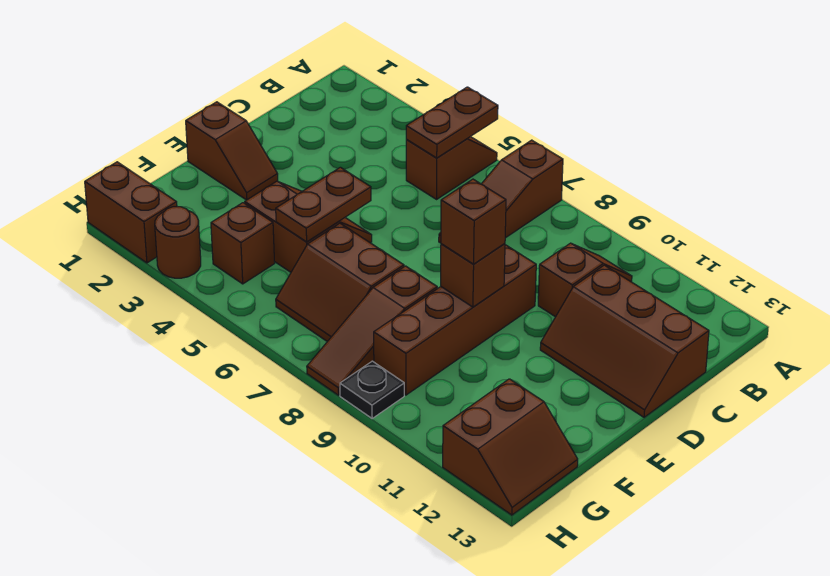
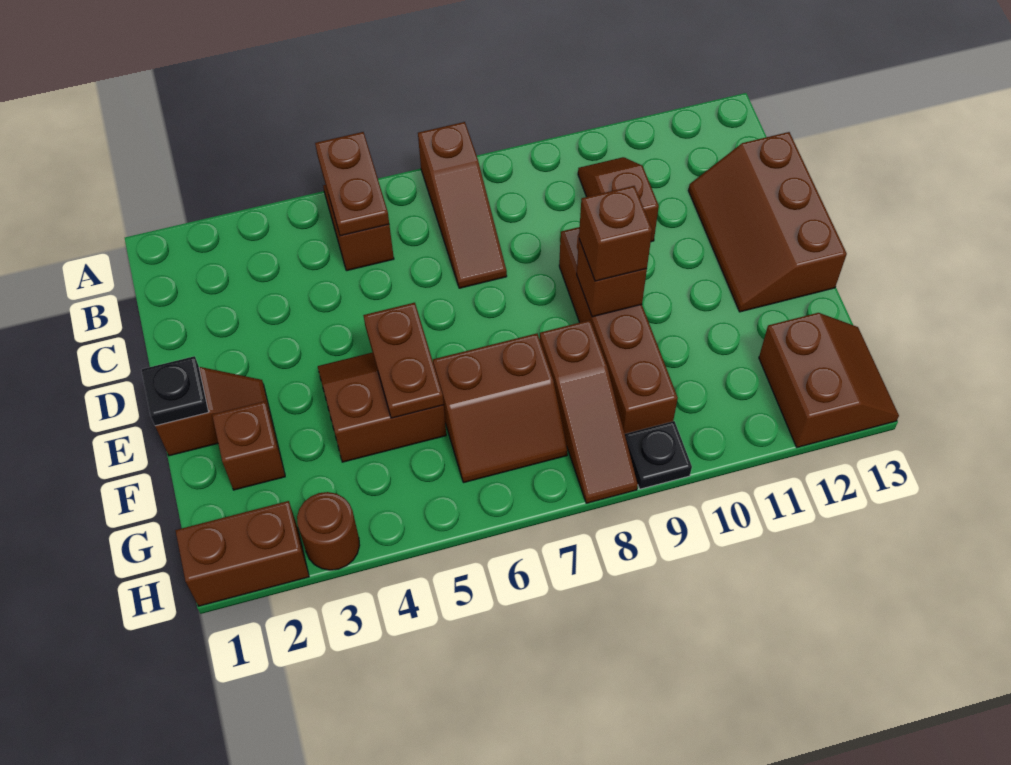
brown 2x3 slope [540,265,709,417] -> brown 2x3 slope turned to [688,132,847,312]
none -> black 1x1 plate [141,356,208,426]
brown 1x1 brick [211,203,275,284] -> brown 1x1 brick moved to [212,401,285,490]

